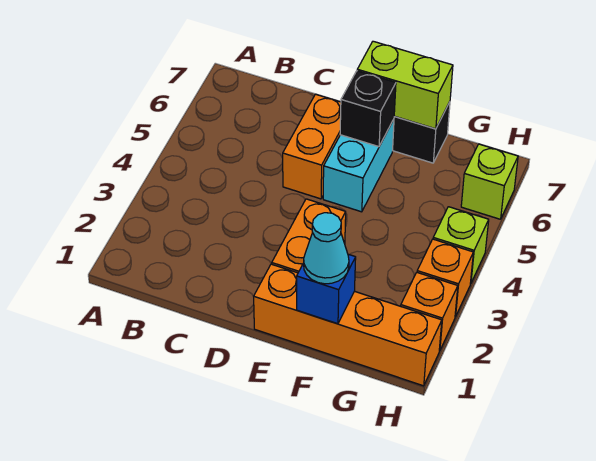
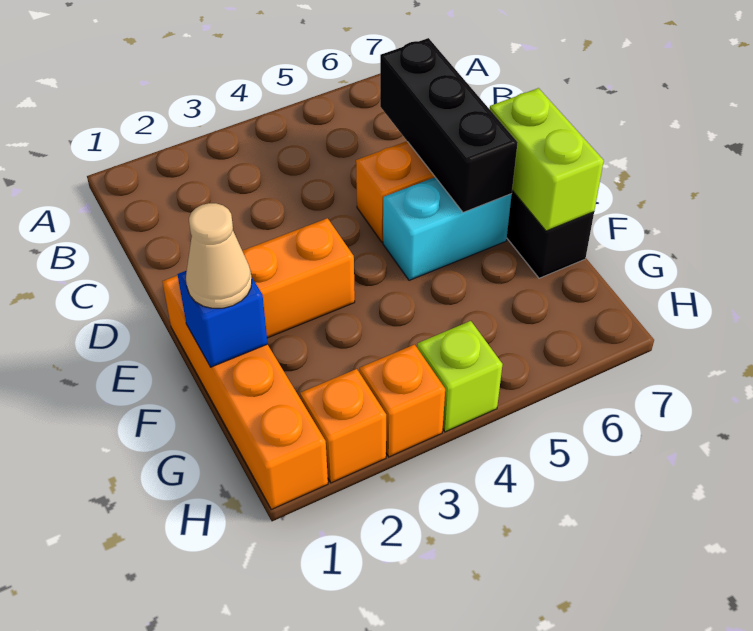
black 1x1 brick [340,71,396,147] -> black 1x3 brick [380,38,518,212]
cyan 1x1 cone [304,213,349,284] -> tan 1x1 cone [186,203,252,308]
lime 1x1 brick [461,144,518,219] -> none

